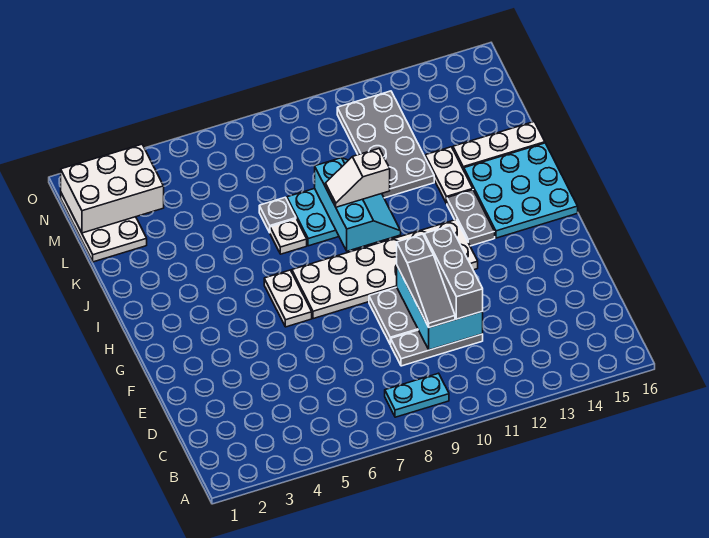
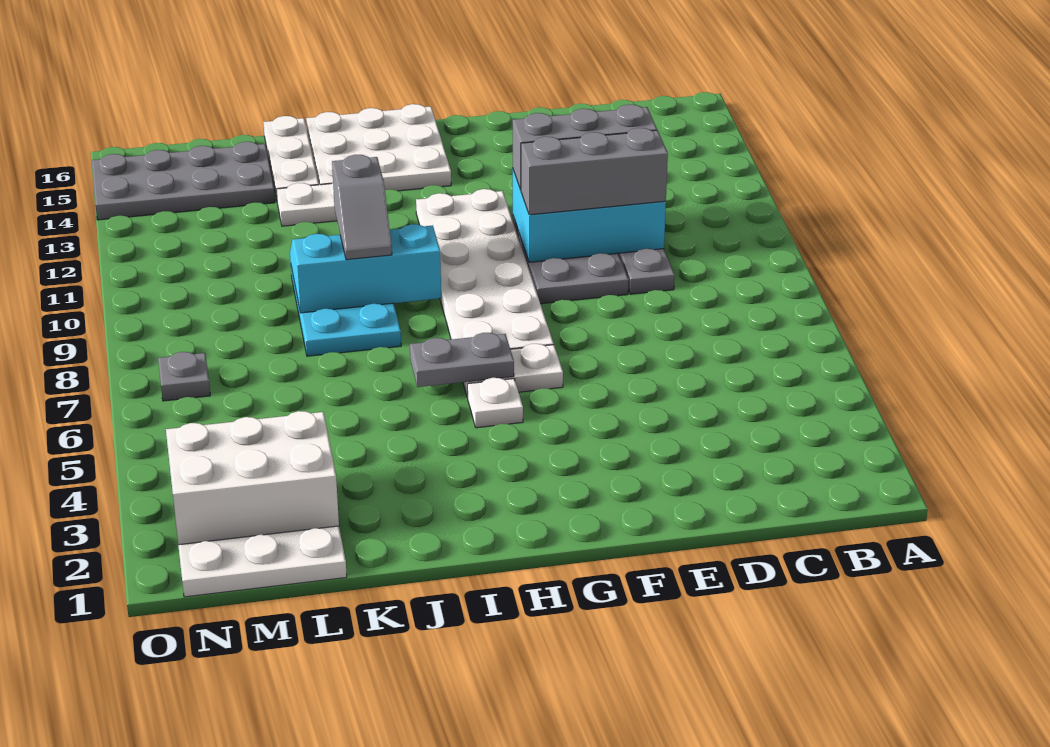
cyan 1x2 plate [385,373,449,417] -> none
grey 1x3 slope [397,234,455,328] -> grey 1x3 brick [521,128,668,215]
grey 1x2 plate [447,190,495,246] -> grey 1x2 plate moved to [410,333,514,387]
cyan 3x3 plate [464,143,578,238] -> white 3x3 plate [306,104,451,191]
white 1x1 plate [270,219,307,254] -> white 1x1 plate moved to [467,378,523,428]
white 1x2 slope [325,149,390,207] -> grey 1x2 slope [332,155,392,260]
grey 1x1 plate [259,197,296,232] -> grey 1x1 plate moved to [158,352,210,401]
grey 2x4 plate [337,91,434,198] -> grey 2x4 plate moved to [92,142,275,220]
white 2x3 brick [61,144,164,233] -> white 2x3 brick turned to [166,411,339,545]

